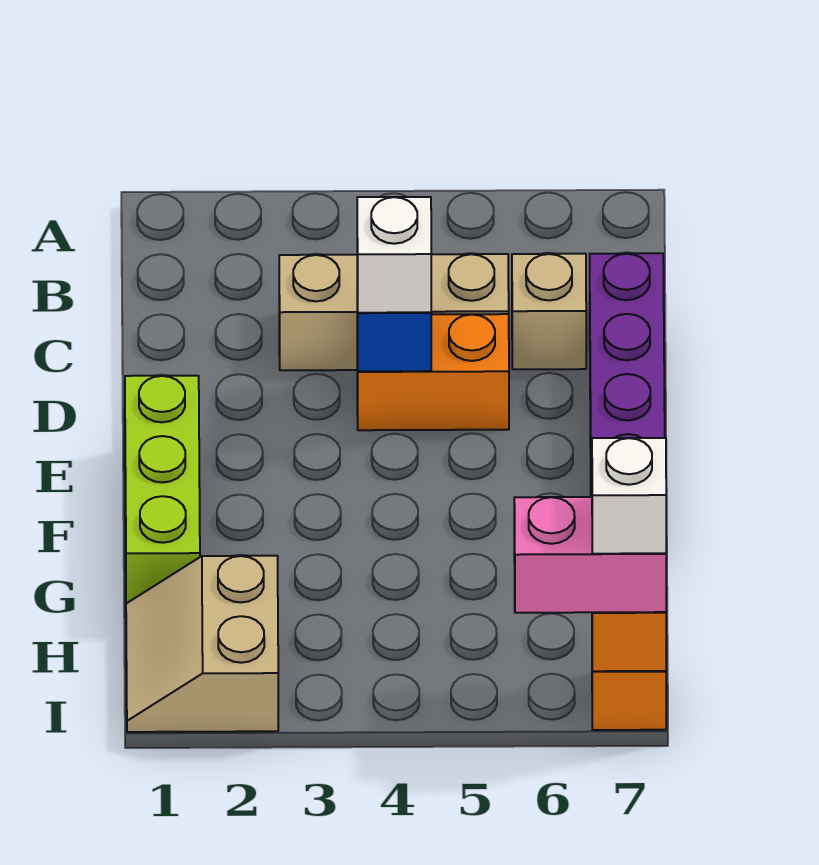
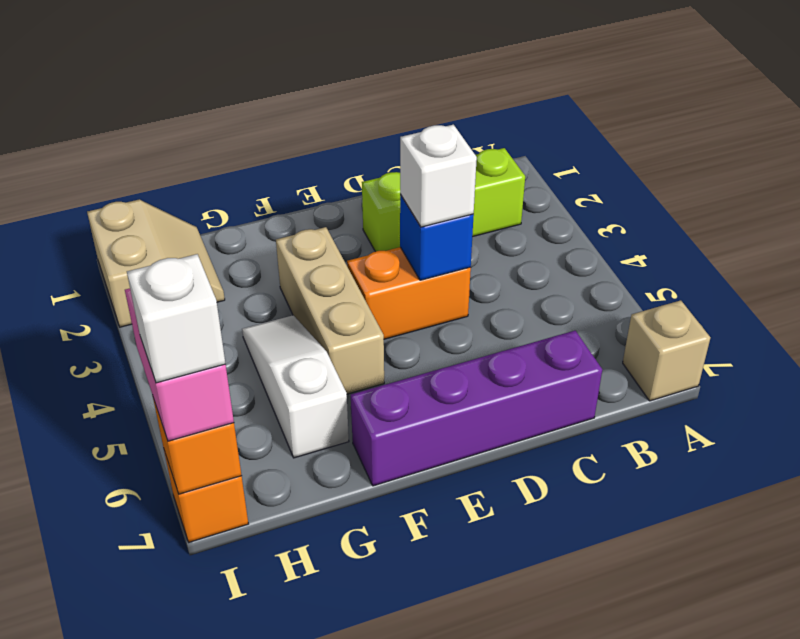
tan 1x3 brick [279,254,509,370] -> tan 1x3 brick moved to [276,227,384,394]
tan 1x1 brick [512,254,586,369] -> tan 1x1 brick moved to [623,300,710,401]
orange 1x2 brick [357,314,509,430] -> orange 1x2 brick turned to [347,247,471,339]
lime 1x3 brick [125,376,200,604] -> lime 1x3 brick moved to [362,148,525,252]
none -> white 1x3 slope [242,315,349,458]
tan 2x2 slope [126,556,278,732] -> tan 2x2 slope turned to [87,200,225,327]

